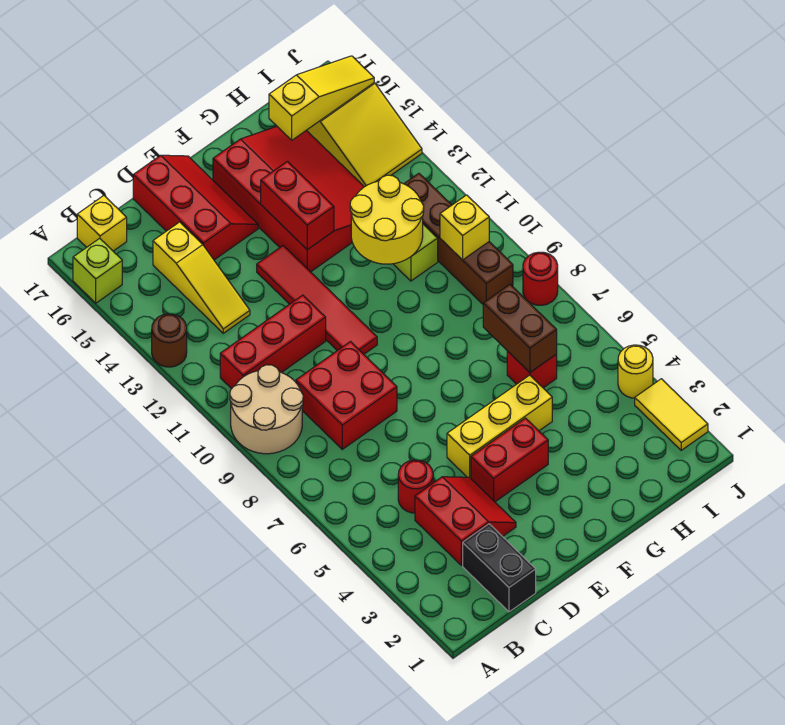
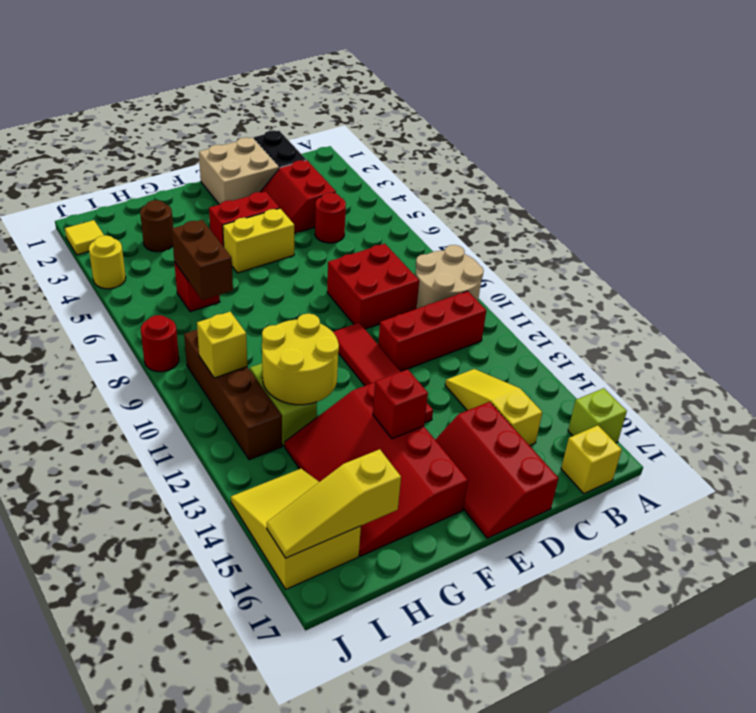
brown 1x1 round brick [152,314,187,367] -> brown 1x1 round brick moved to [140,200,173,252]
none -> tan 2x2 brick [199,137,279,205]
yellow 1x3 brick [447,375,552,478] -> yellow 1x2 brick [223,208,294,273]
red 1x2 brick [261,161,334,250] -> red 1x1 brick [373,369,428,439]
yellow 1x2 tile [635,379,708,450] -> yellow 1x1 tile [65,220,104,255]

